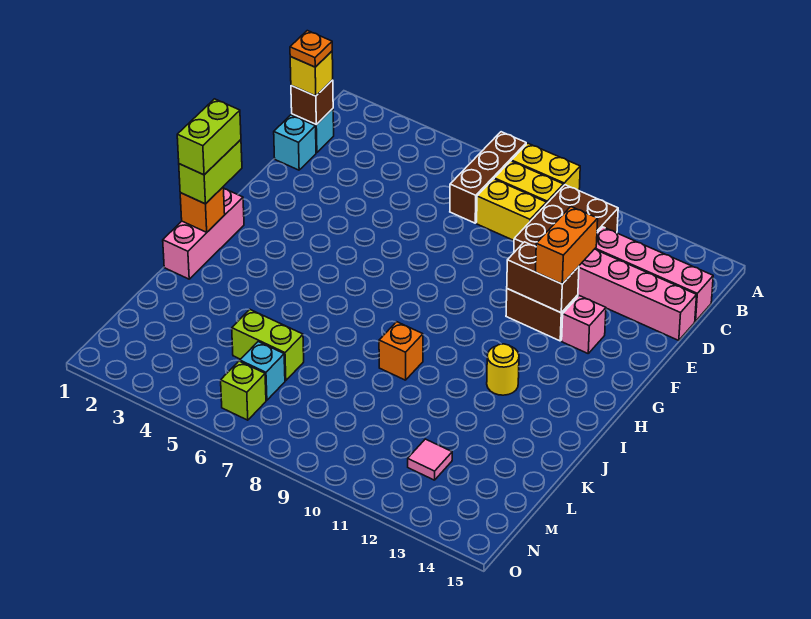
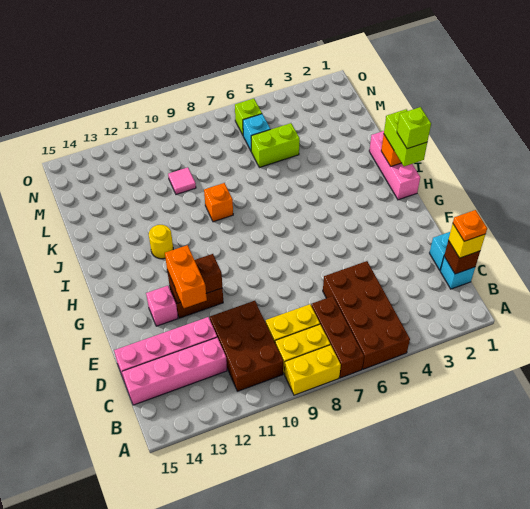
none -> brown 2x4 brick [323,261,410,369]
lime 1x2 brick [177,99,241,175] -> lime 1x1 brick [397,107,431,149]
pink 1x1 tile [408,439,452,480] -> pink 1x1 tile moved to [168,167,196,195]

